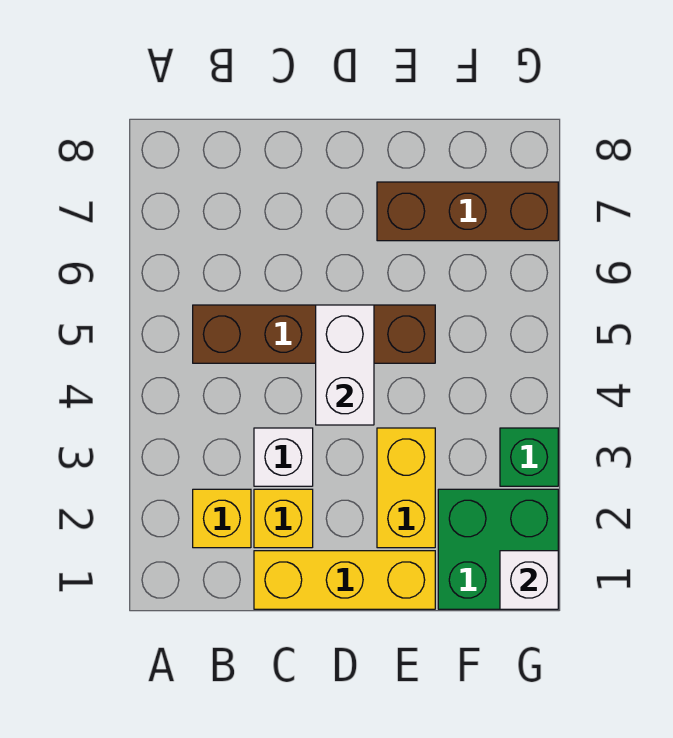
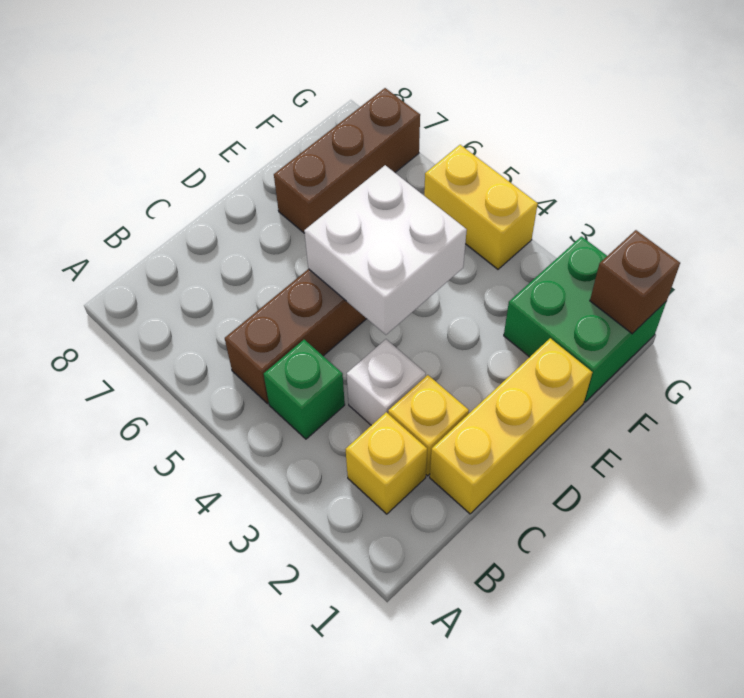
white 1x2 brick [316,305,374,425] -> white 2x2 brick [304,165,467,335]
yellow 1x2 brick [377,428,435,548] -> yellow 1x2 brick moved to [424,145,538,269]
white 1x1 brick [500,551,558,609] -> brown 1x1 brick [590,230,680,334]
green 1x1 brick [500,428,558,486] -> green 1x1 brick moved to [264,340,345,439]

